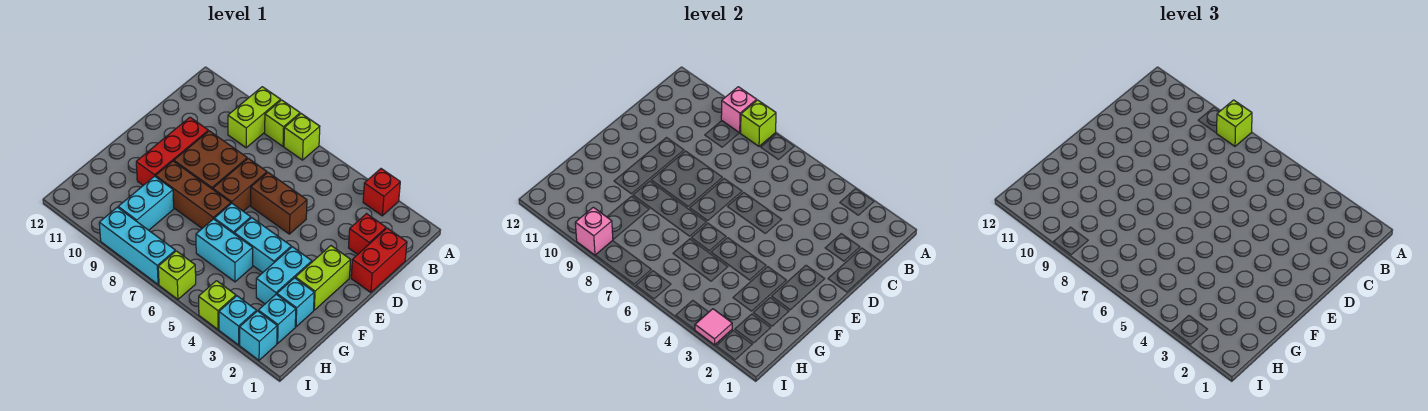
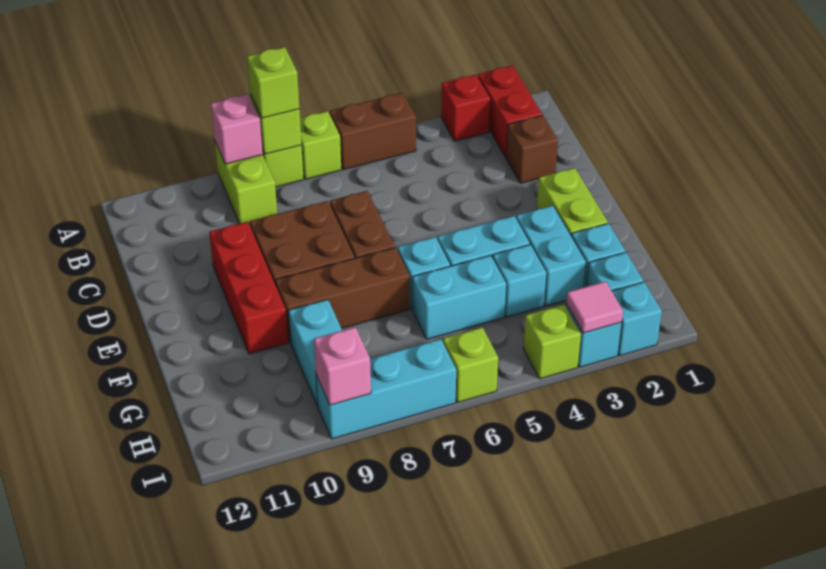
red 1x2 brick [351,228,407,292] -> red 1x2 brick moved to [478,65,542,157]
red 1x1 brick [349,214,386,254] -> brown 1x1 brick [506,115,558,183]
brown 1x2 brick [251,173,307,234] -> brown 1x2 brick moved to [330,93,416,170]
none -> cyan 1x1 brick [493,245,546,317]

